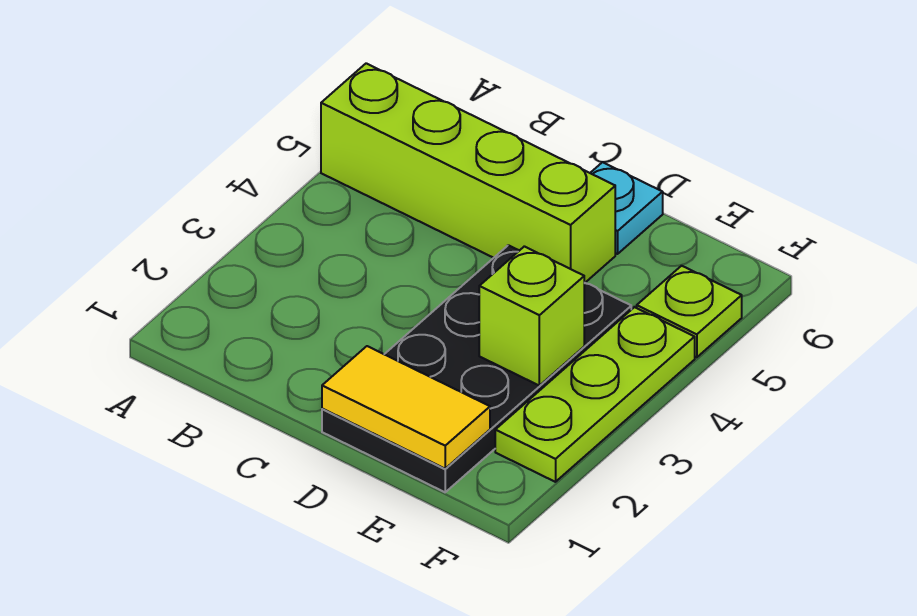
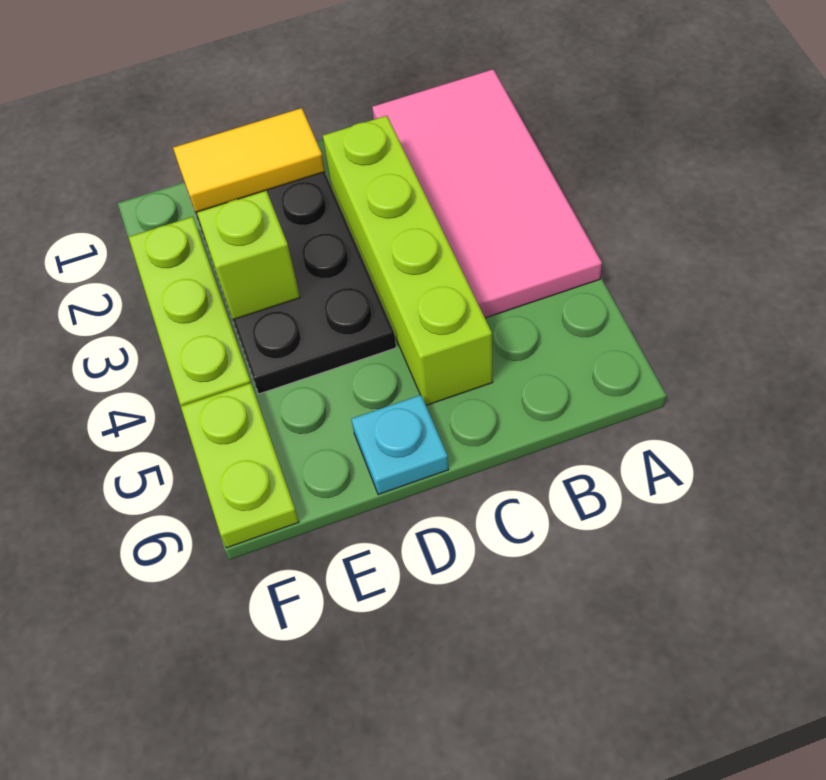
none -> pink 2x4 tile [372,69,602,318]
lime 1x4 brick [321,63,615,283] -> lime 1x4 brick turned to [323,116,493,405]
lime 1x1 plate [637,266,742,357] -> lime 1x2 plate [181,383,299,548]

